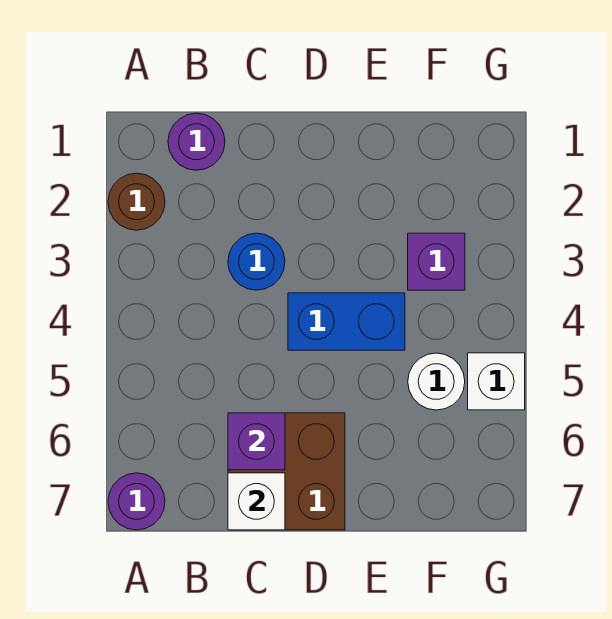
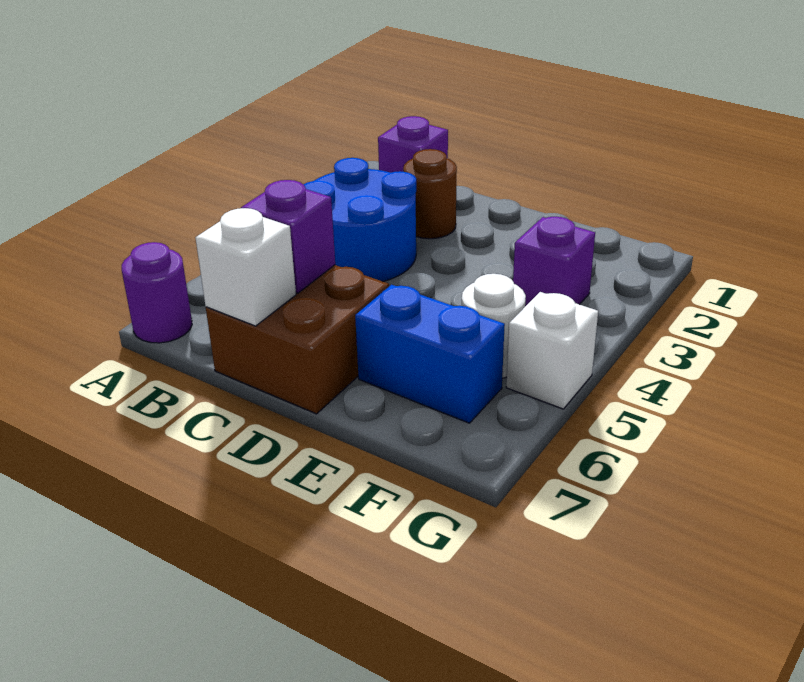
brown 1x1 round brick [108,173,165,230] -> brown 1x1 round brick moved to [403,149,457,239]
purple 1x1 round brick [168,113,225,170] -> purple 1x1 brick [378,116,448,173]
blue 1x1 round brick [228,233,285,290] -> blue 2x2 round brick [304,158,416,281]
blue 1x2 brick [288,293,405,350] -> blue 1x2 brick moved to [355,285,505,423]

